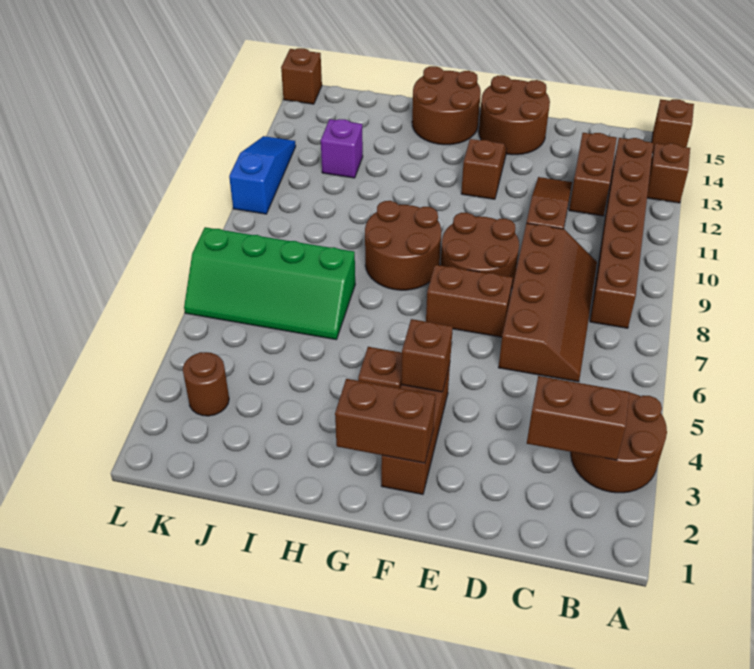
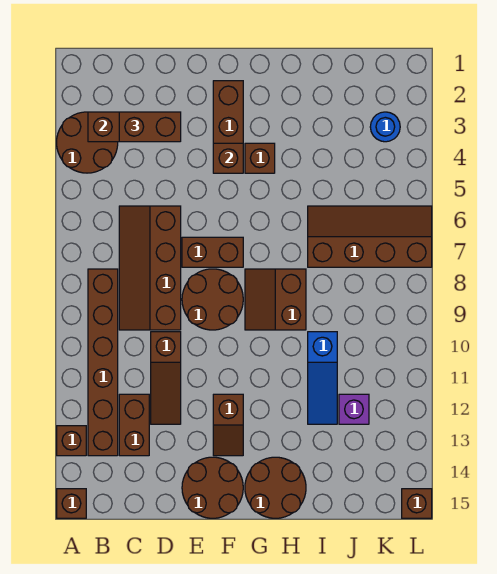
brown 1x2 brick [335,379,435,463] -> brown 1x2 brick moved to [119,112,181,142]
brown 2x2 round brick [365,201,441,290] -> brown 2x2 slope [245,269,306,330]
green 2x4 slope [184,227,355,340] -> brown 2x4 slope [308,206,432,267]
brown 1x1 round brick [183,352,229,416] -> blue 1x1 round brick [370,112,400,142]
blue 1x3 slope [229,136,296,214] -> blue 1x3 slope moved to [308,332,337,424]

